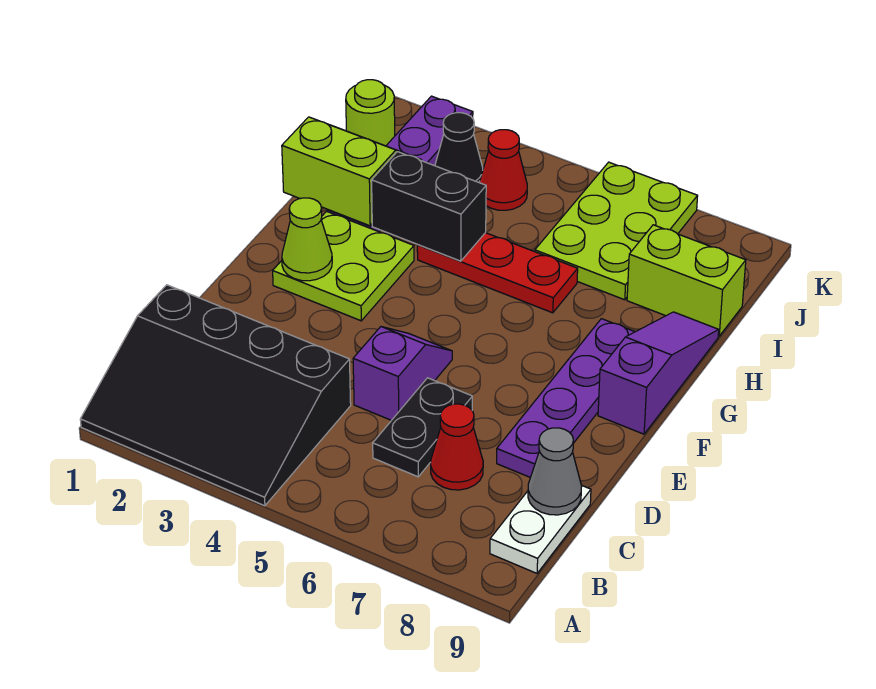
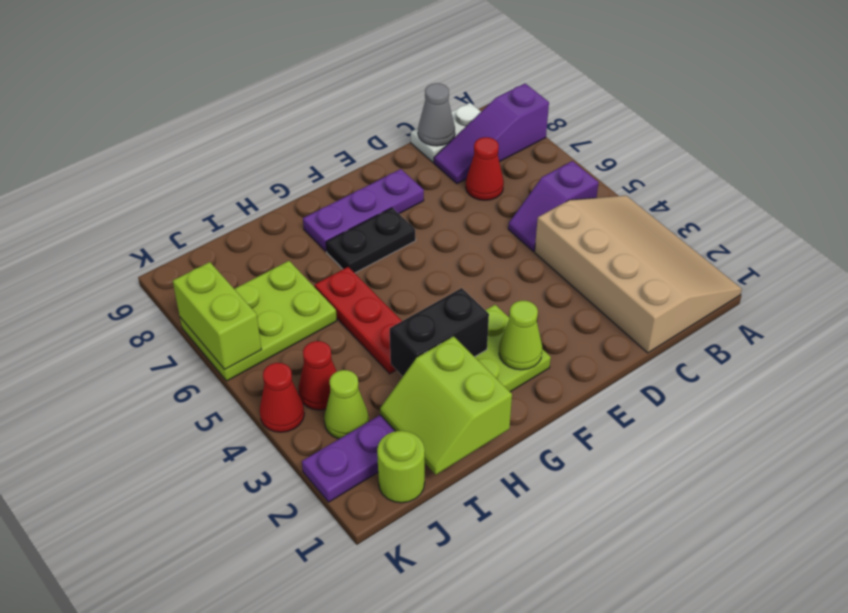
black 3x4 slope [80,285,351,506] -> tan 3x4 slope [535,196,742,353]
black 1x2 plate [373,378,472,477] -> black 1x2 plate moved to [326,208,416,273]
purple 1x2 slope [353,327,452,420] -> purple 1x2 slope moved to [508,161,599,251]
purple 1x4 plate [497,319,634,477] -> purple 1x3 plate [303,169,424,251]
purple 1x3 slope [598,312,719,434] -> purple 1x3 slope moved to [434,84,549,184]
black 1x2 brick [372,152,486,261] -> black 1x2 brick turned to [390,288,489,376]
lime 1x2 brick [627,225,746,336] -> lime 1x2 brick moved to [173,262,261,369]
black 1x1 cone [435,113,483,182] -> lime 1x1 cone [324,370,369,439]
none -> red 1x1 cone [260,363,304,432]

